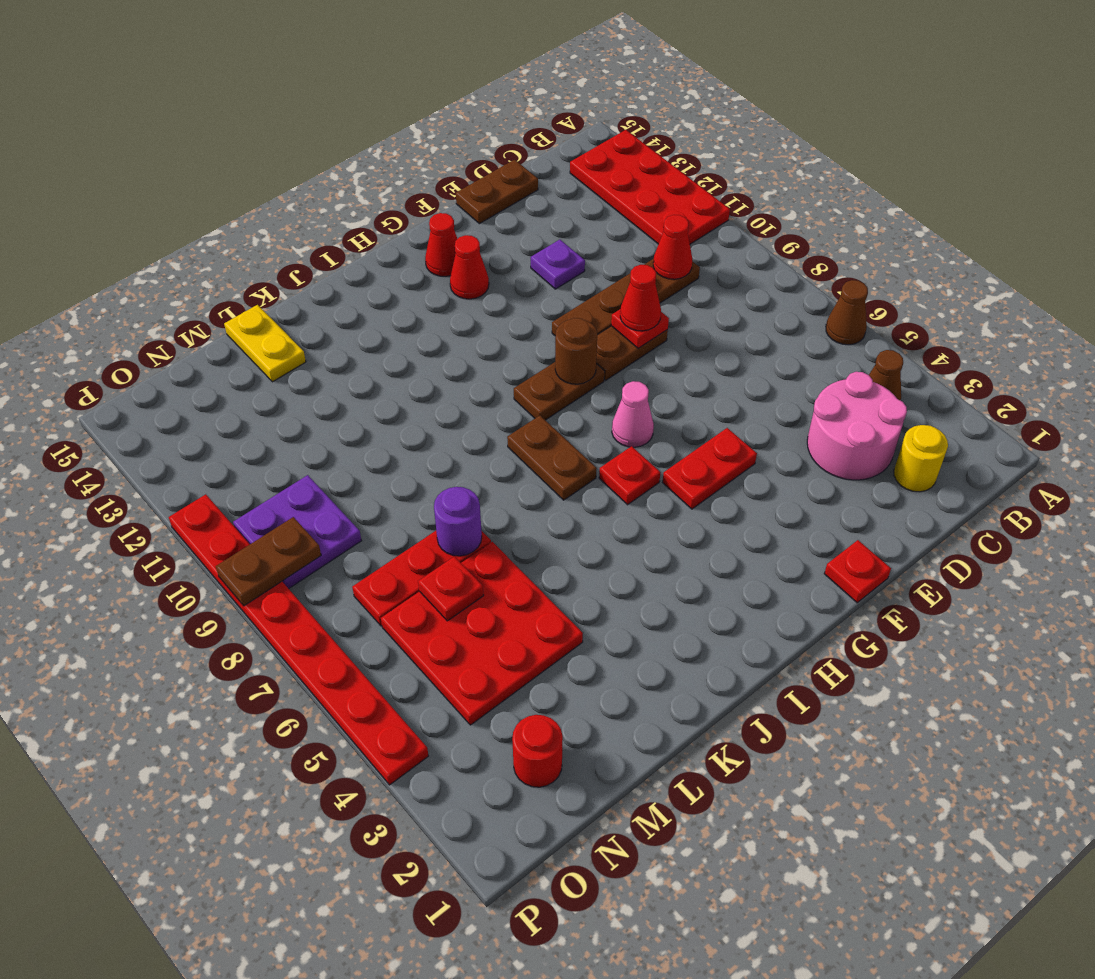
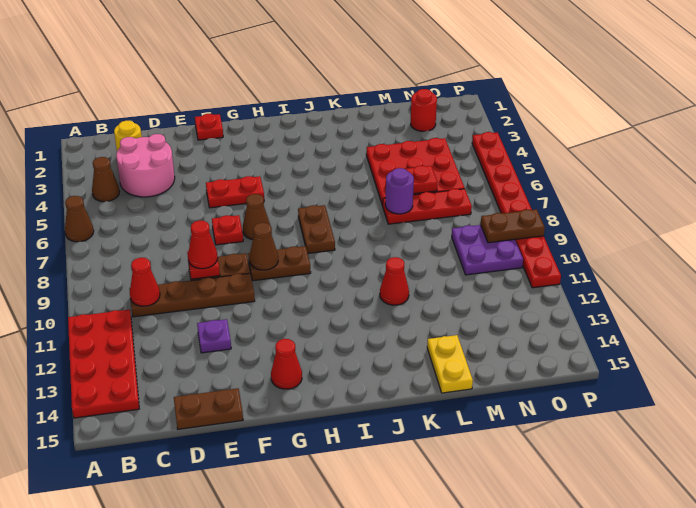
pink 1x1 cone [612,381,654,447] -> brown 1x1 cone [243,194,270,240]
brown 1x1 round brick [555,318,597,384] -> brown 1x1 cone [250,223,278,270]
red 1x1 cone [450,235,489,299] -> red 1x1 cone moved to [380,257,409,305]
red 1x1 plate [599,446,660,505] -> red 1x1 plate moved to [212,215,243,245]

